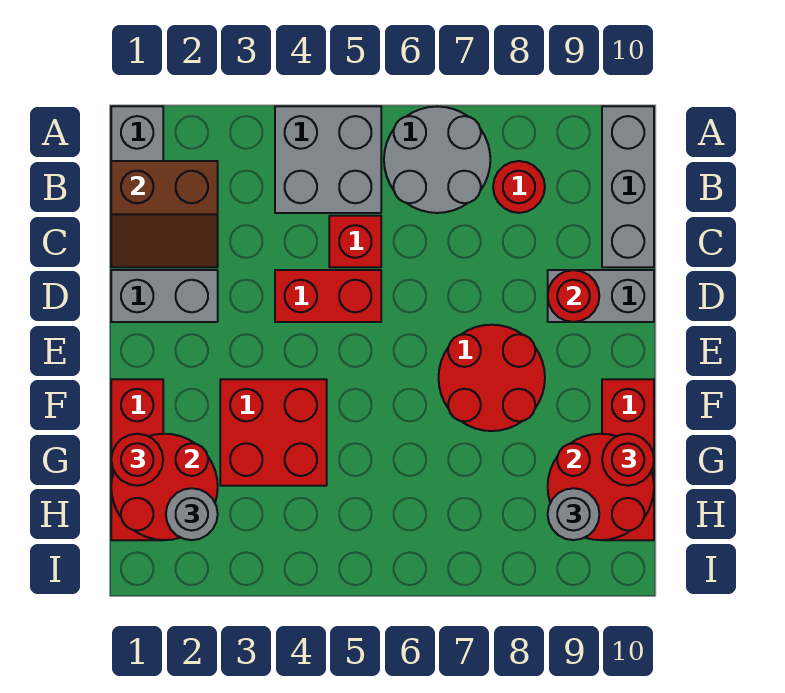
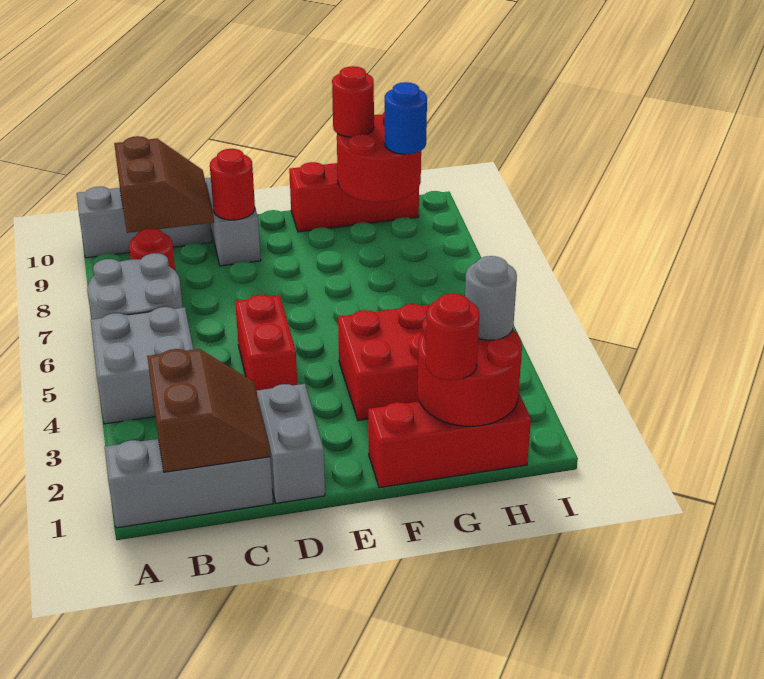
none -> brown 2x2 slope [114,136,214,233]
red 1x1 brick [329,216,381,267] -> none
red 2x2 round brick [439,325,545,431] -> none
grey 1x1 round brick [548,488,599,540] -> blue 1x1 round brick [385,82,427,154]

